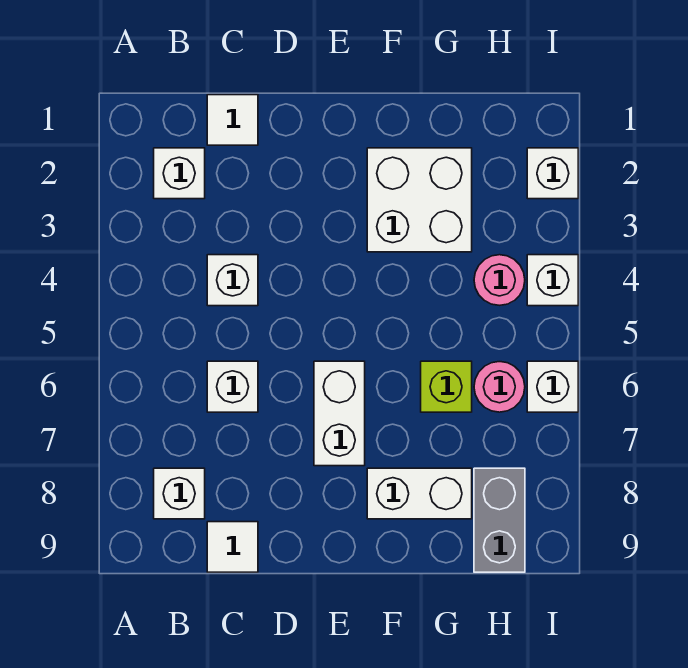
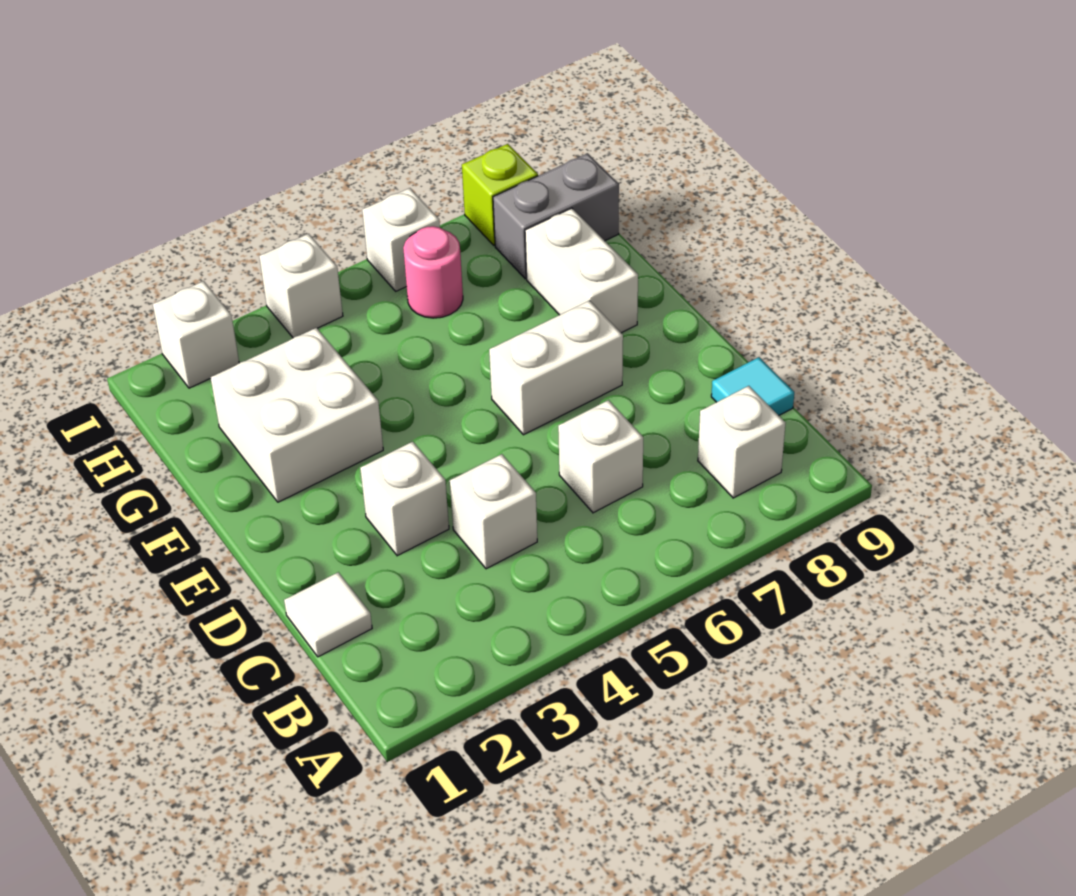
white 1x1 brick [154,148,205,199] -> white 1x1 brick moved to [360,442,449,556]
white 1x1 tile [207,522,258,572] -> cyan 1x1 tile [711,357,794,415]
lime 1x1 brick [421,361,472,412] -> lime 1x1 brick moved to [462,144,538,245]
pink 1x1 round brick [474,255,525,305] -> none

